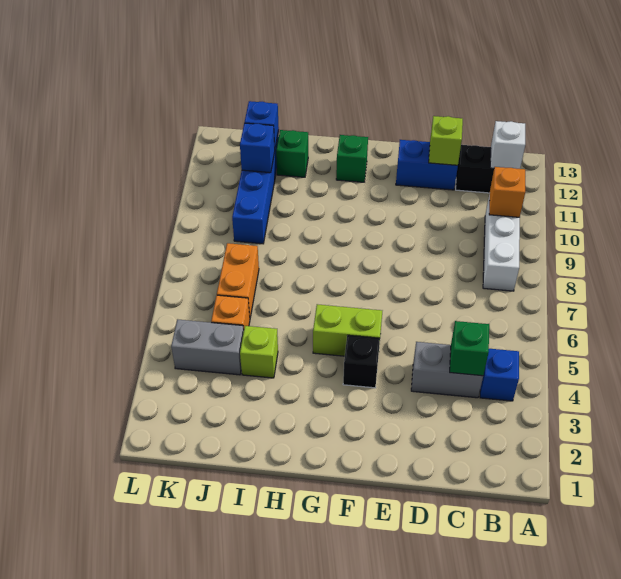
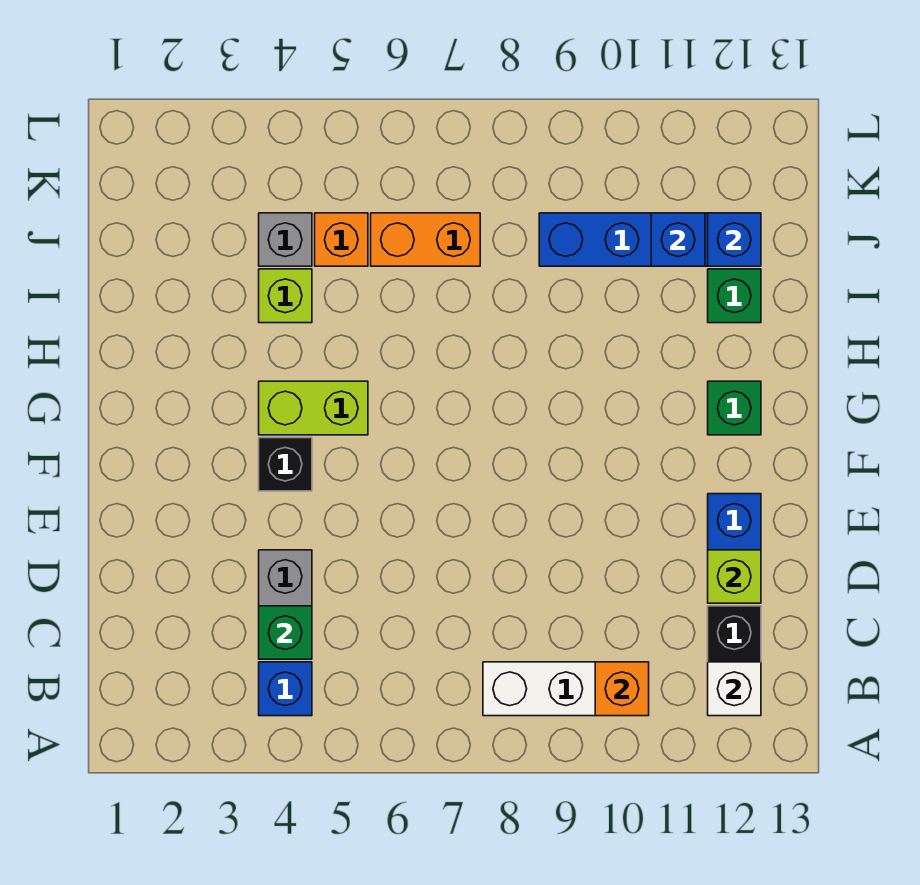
lime 1x2 brick [313,304,382,356] -> lime 1x2 brick turned to [259,381,368,435]
grey 1x2 brick [171,319,244,375] -> grey 1x1 brick [259,213,312,266]

